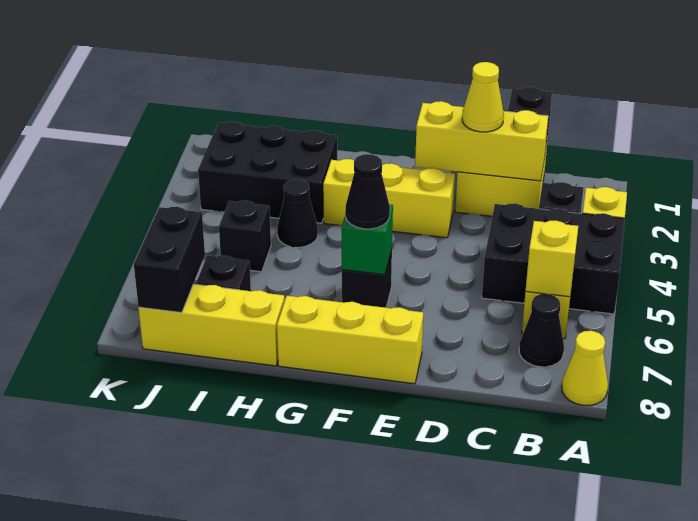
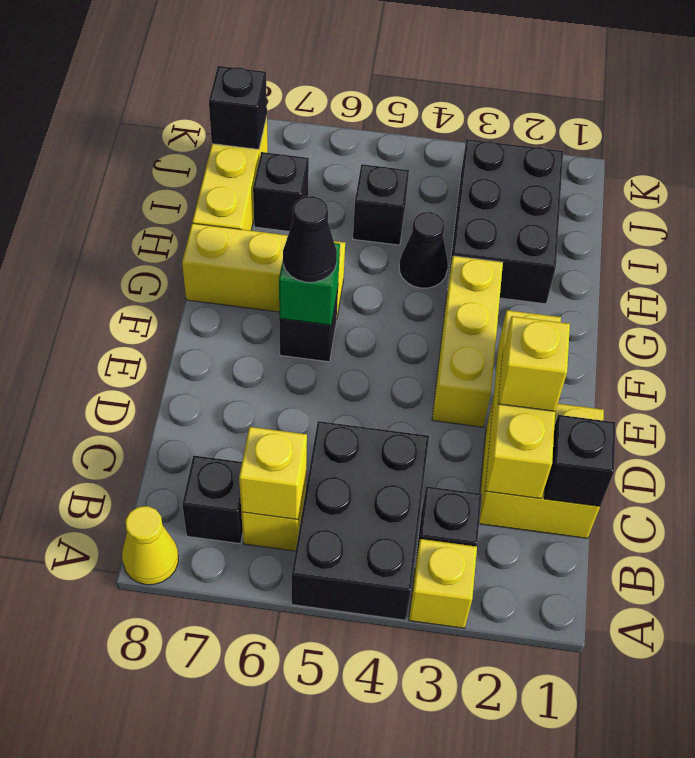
black 1x1 cone [519,294,564,367] -> black 1x1 brick [182,455,243,544]
yellow 1x1 cone [462,62,504,132] -> yellow 1x1 brick [498,316,570,411]
yellow 1x3 brick [277,296,423,384] -> yellow 1x3 brick turned to [182,223,345,316]
black 1x2 brick [134,207,205,313] -> black 1x1 brick [209,66,267,149]

